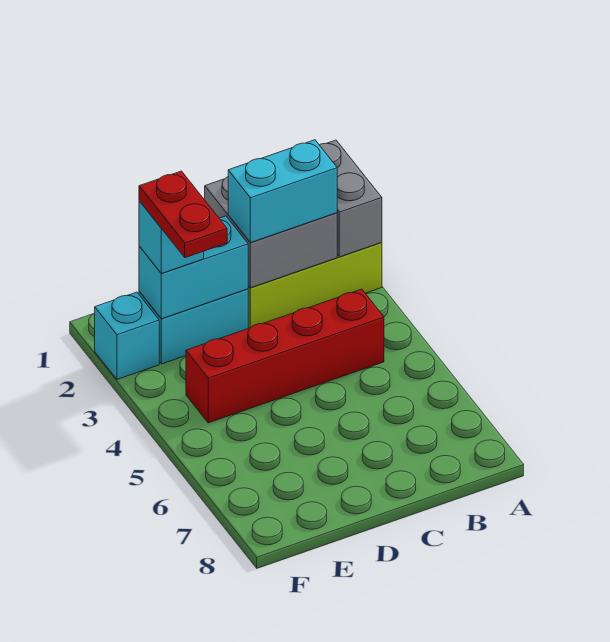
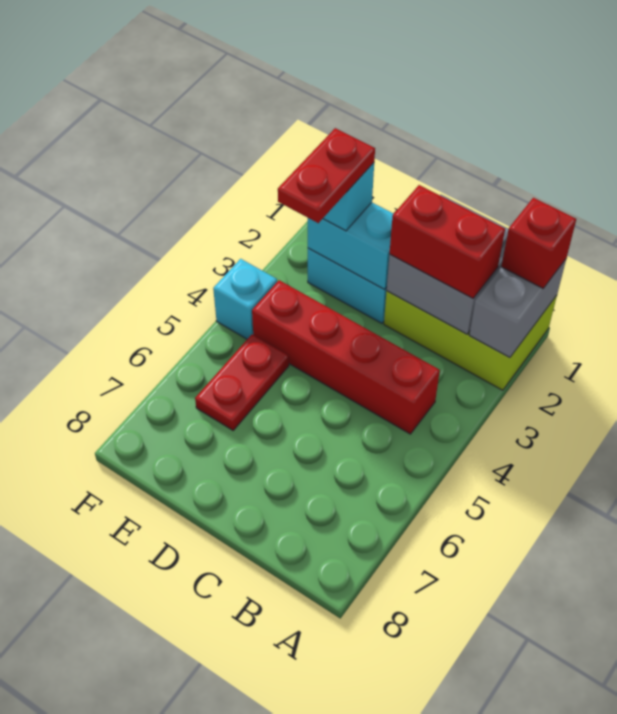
none -> red 1x1 brick [501,198,576,288]
cyan 1x2 brick [228,140,337,243] -> red 1x2 brick [390,185,505,298]
none -> red 1x2 plate [195,334,289,430]
cyan 1x1 brick [95,292,159,379] -> cyan 1x1 brick moved to [213,259,277,339]

